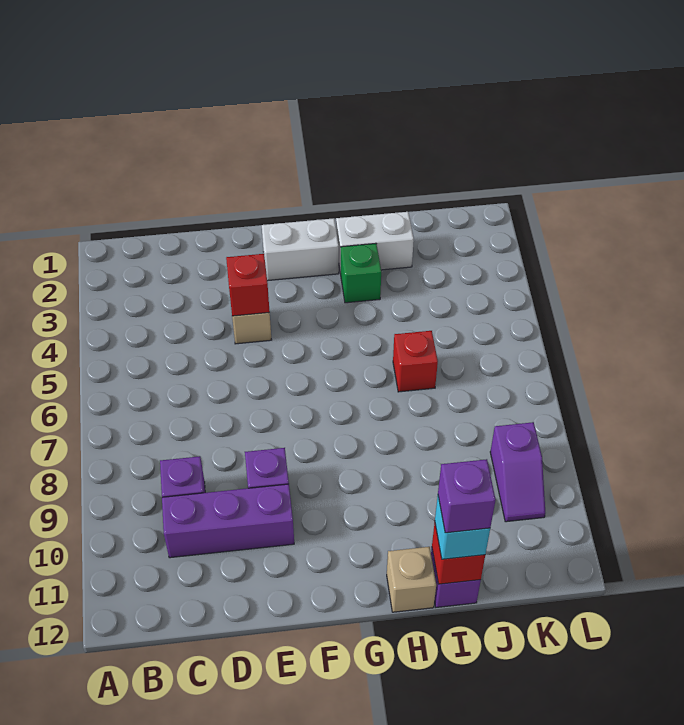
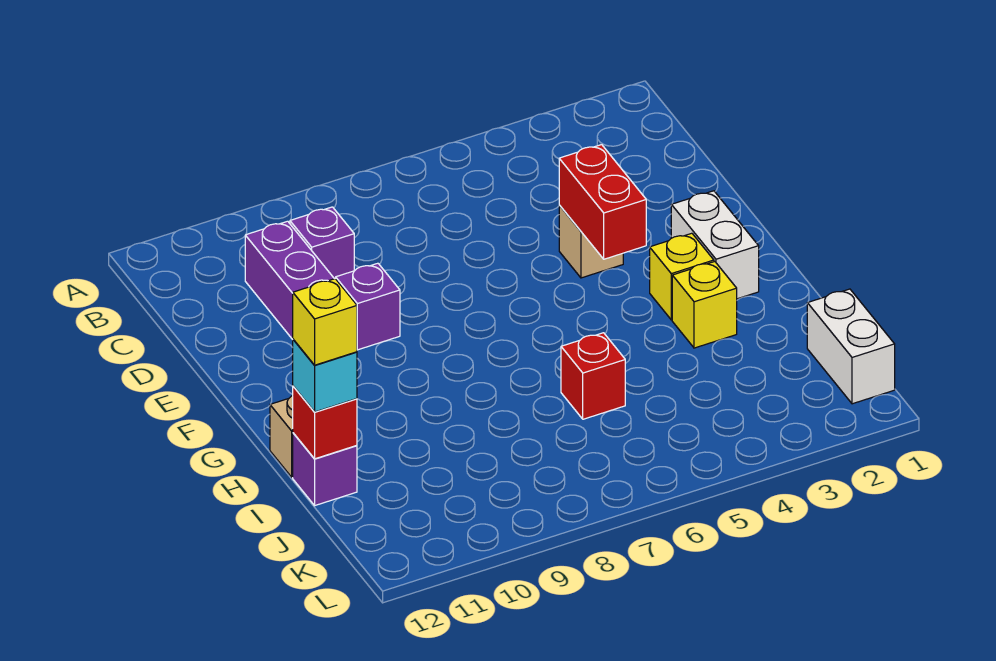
red 1x1 brick [226,254,270,316] -> red 1x2 brick [559,145,646,259]
none -> yellow 1x1 brick [650,233,714,320]
white 1x2 brick [336,212,414,273] -> white 1x2 brick moved to [807,289,895,404]
green 1x1 brick [341,243,381,303] -> yellow 1x1 brick [672,262,737,348]
purple 1x1 brick [438,459,496,533] -> yellow 1x1 brick [293,279,357,365]
purple 1x2 slope [490,422,545,522] -> none

